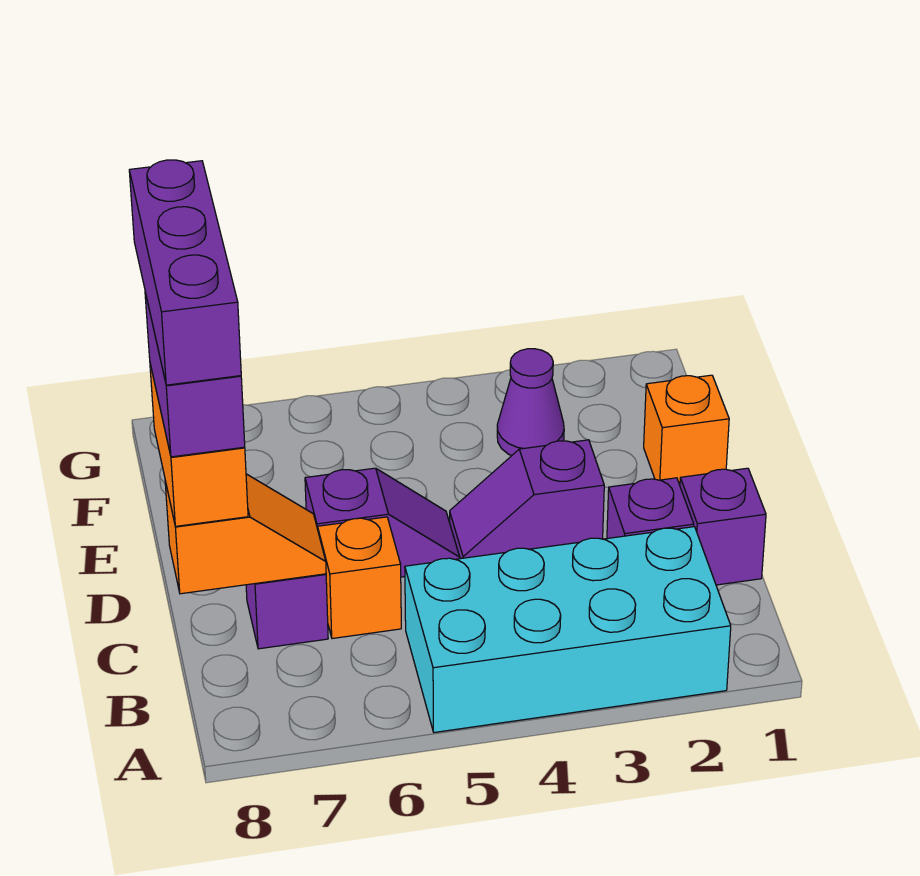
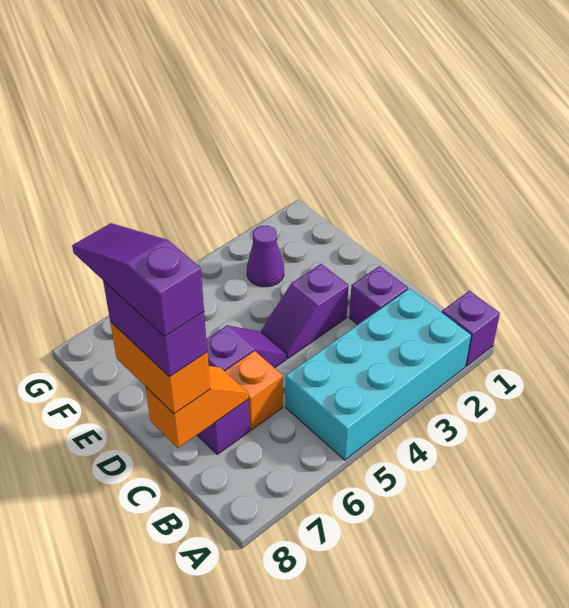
purple 1x1 brick [680,468,766,585] -> purple 1x1 brick moved to [442,291,500,366]
purple 1x3 brick [129,160,241,385] -> purple 1x3 slope [72,223,204,337]
orange 1x1 brick [644,375,729,485] -> none

